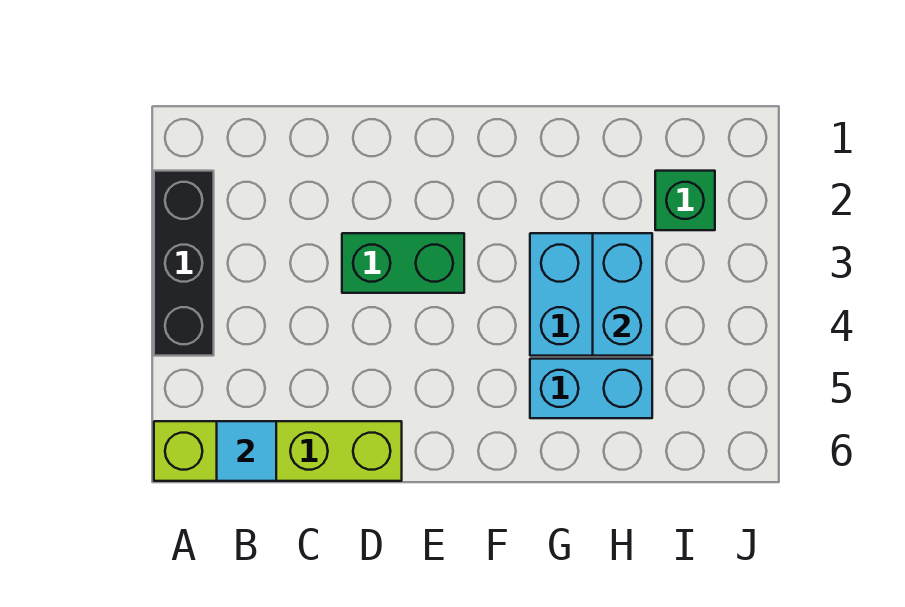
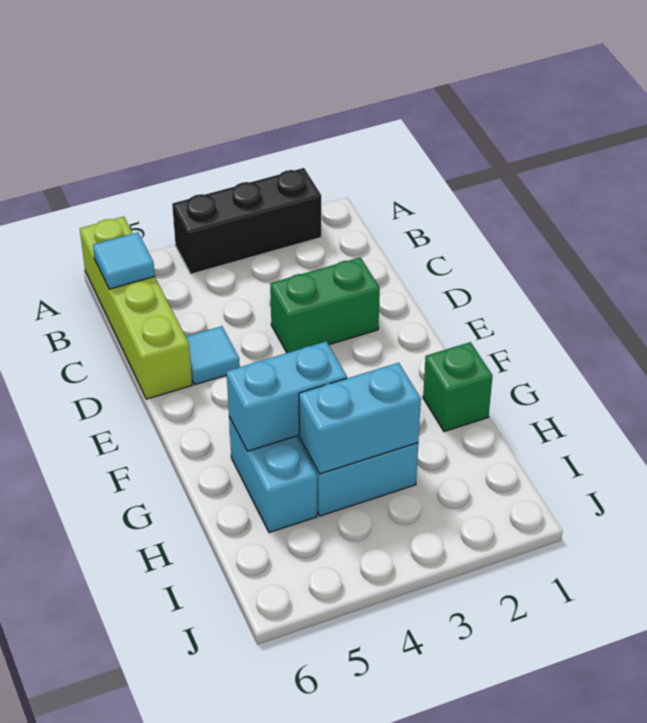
green 1x2 brick [342,233,464,293] -> green 1x2 brick turned to [270,257,380,353]
none -> cyan 1x1 tile [186,326,240,385]
none -> cyan 1x2 brick [227,342,347,451]
green 1x1 brick [655,171,715,230] -> green 1x1 brick moved to [423,342,493,432]

